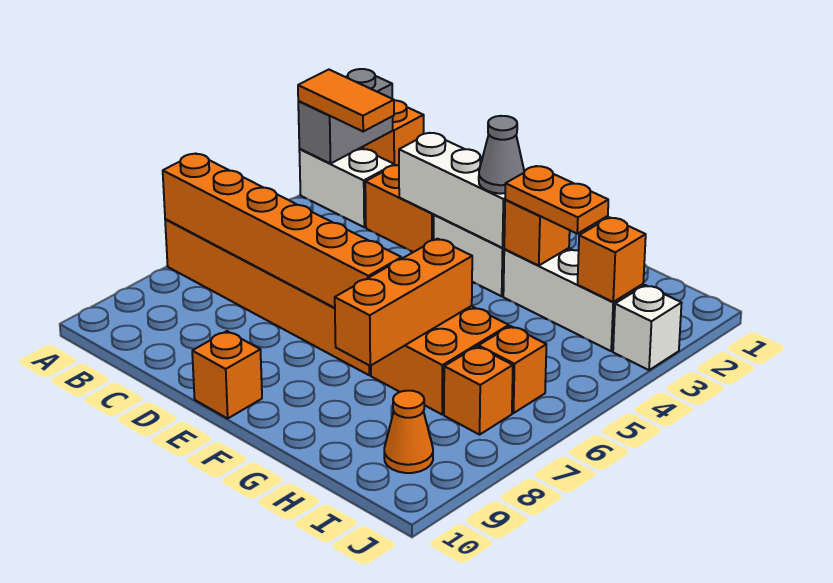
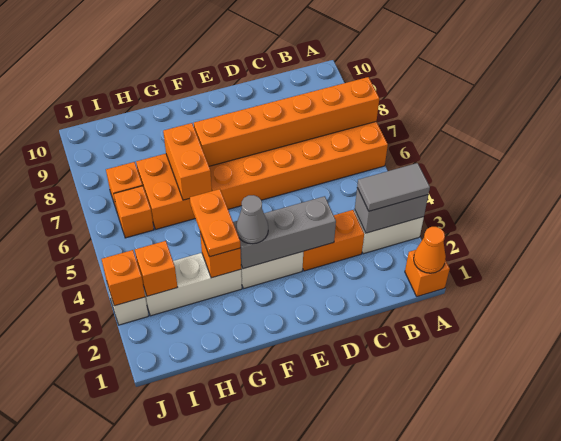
grey 1x2 brick [298,69,393,164] -> grey 1x2 brick turned to [355,188,428,233]
orange 1x2 tile [298,70,394,131] -> grey 1x2 tile [357,163,430,211]
white 1x3 brick [399,133,505,248] -> grey 1x3 brick [233,196,336,269]
orange 1x1 brick [192,331,262,418] -> orange 1x1 brick moved to [102,250,145,306]
orange 1x2 plate [505,166,608,234] -> orange 1x2 plate turned to [189,189,240,257]
orange 1x3 brick [335,239,472,366] -> orange 1x2 brick [163,123,212,200]
orange 1x1 cone [384,391,433,473] -> orange 1x1 cone moved to [414,227,446,273]

